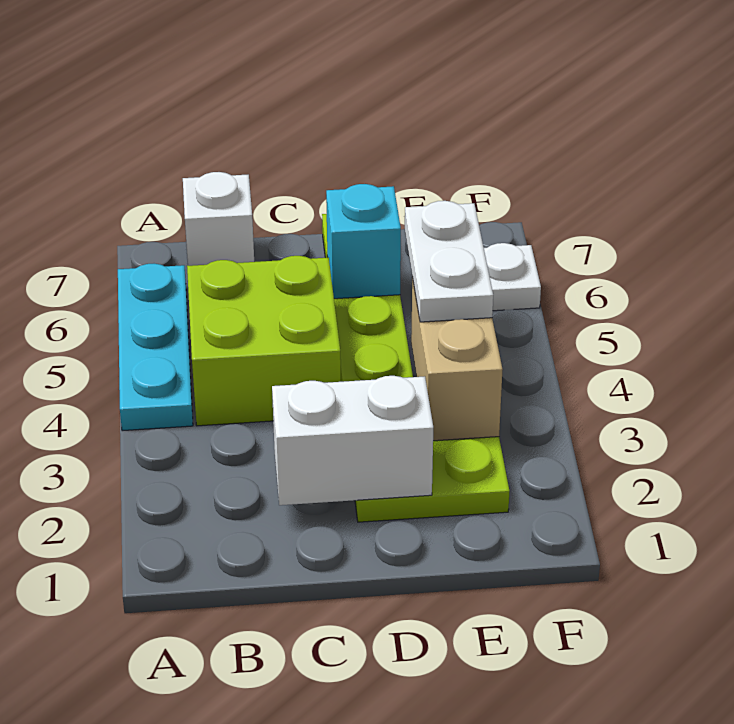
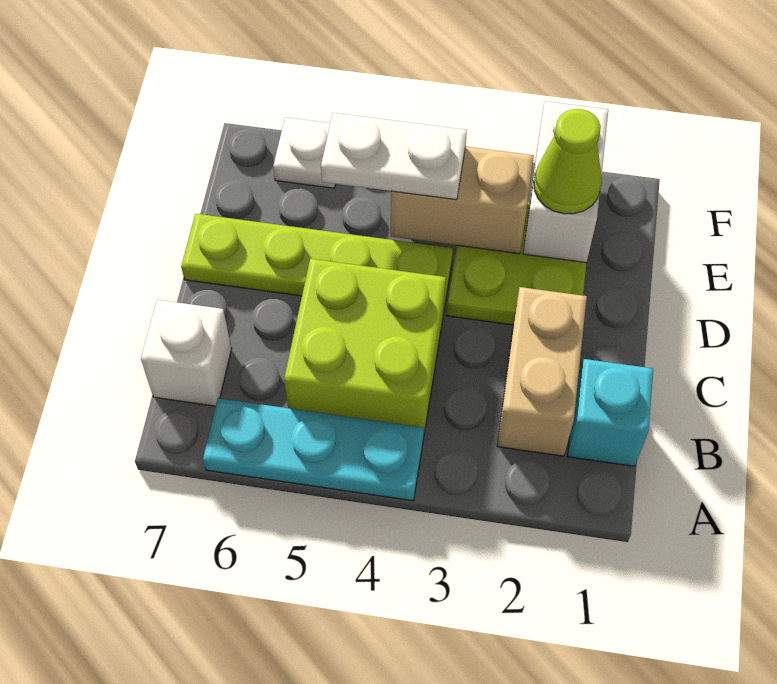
none -> tan 1x2 brick [497,287,587,456]
white 1x2 brick [272,376,433,505] -> white 1x2 brick moved to [523,101,608,263]
cyan 1x1 brick [326,184,401,299] -> cyan 1x1 brick moved to [568,359,653,466]
none -> lime 1x1 cone [534,109,602,214]

